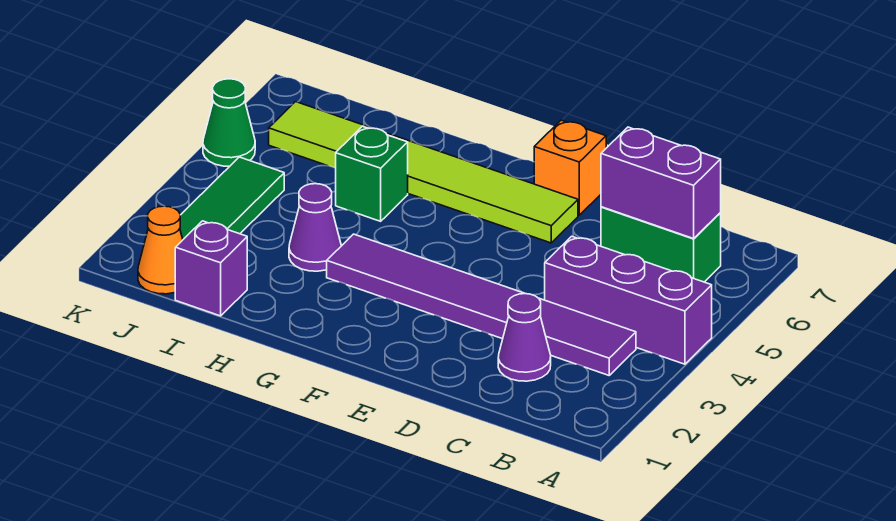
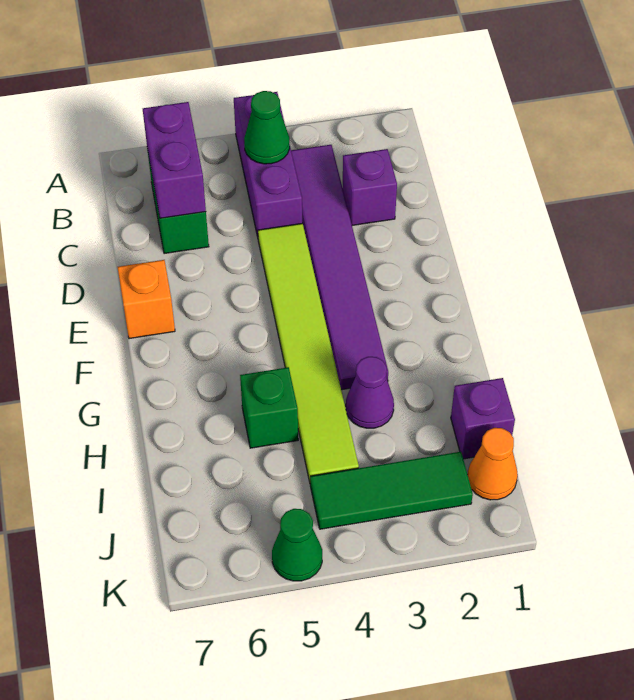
none -> green 1x1 cone [244,91,290,164]
purple 1x1 cone [498,294,551,381] -> purple 1x1 brick [343,149,397,225]
lime 1x6 tile [269,102,578,243] -> lime 1x6 tile moved to [258,223,359,482]

